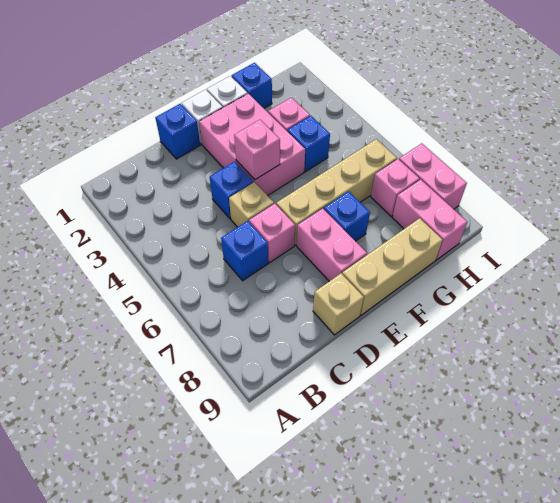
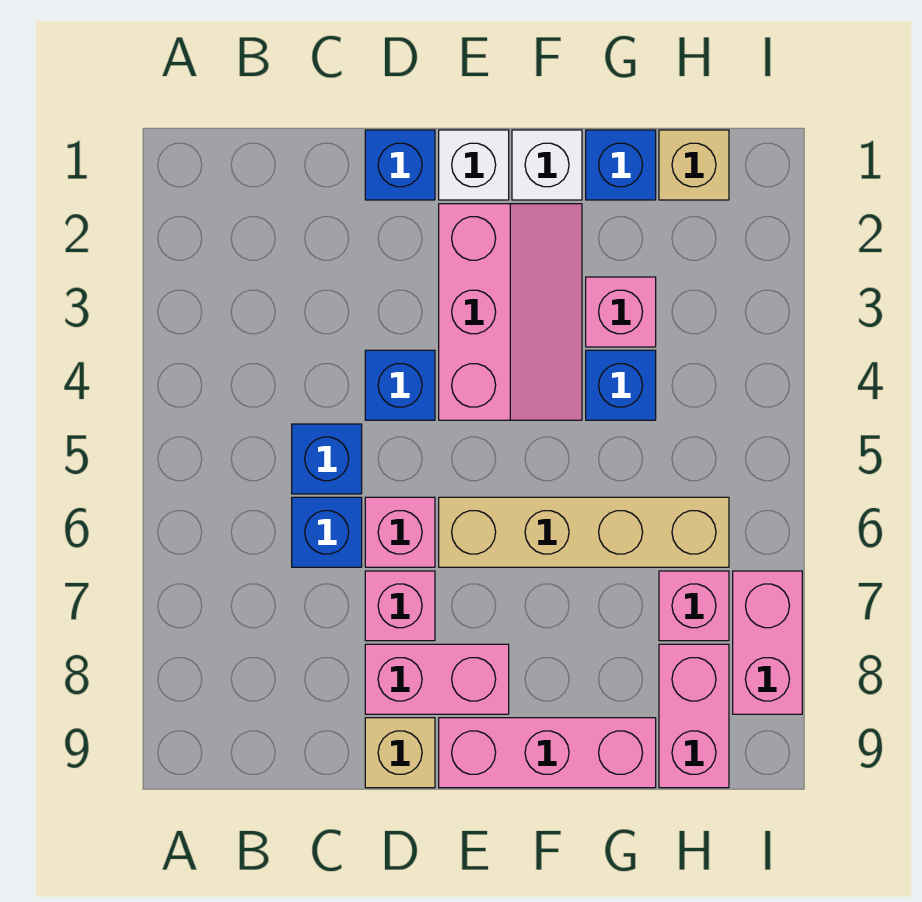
tan 1x1 brick [229,182,274,227] -> tan 1x1 brick moved to [659,130,729,200]
pink 2x3 brick [199,94,305,196] -> pink 2x3 slope [439,204,582,420]
pink 1x1 brick [234,120,280,180] -> pink 1x1 brick moved to [365,571,435,641]
pink 1x2 brick [297,208,367,281] -> pink 1x2 brick turned to [365,644,509,714]
tan 1x3 brick [342,218,443,315] -> pink 1x3 brick [439,718,656,788]
blue 1x1 brick [324,191,370,241] -> blue 1x1 brick moved to [292,424,362,494]

